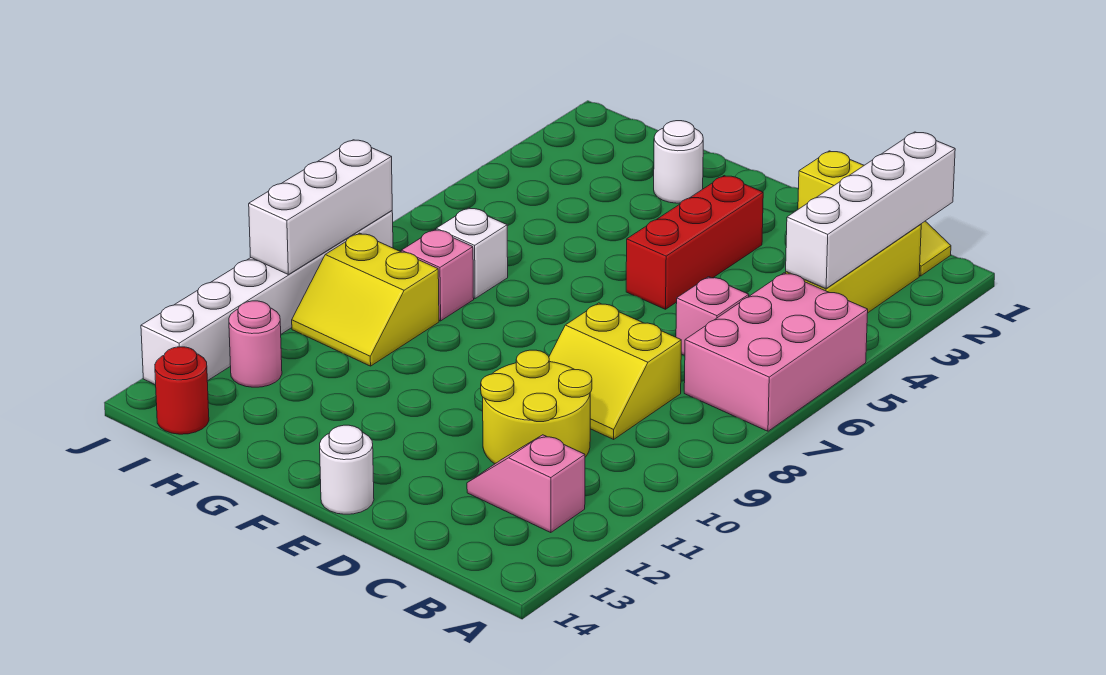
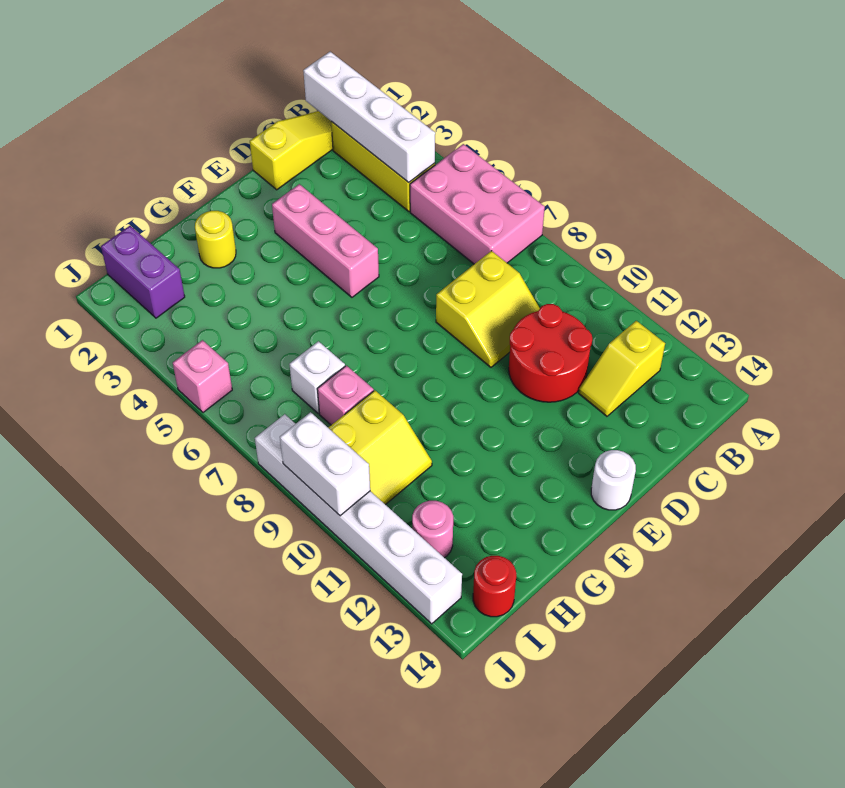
pink 1x2 slope [467,435,585,533] -> yellow 1x2 slope [579,321,665,416]
pink 1x1 brick [676,277,749,355] -> pink 1x1 brick moved to [173,340,232,412]
yellow 2x2 round brick [481,350,592,464] -> red 2x2 round brick [509,304,592,402]
red 1x3 brick [626,176,763,309] -> pink 1x3 brick [272,184,379,297]
white 1x1 round brick [654,121,703,203] -> yellow 1x1 round brick [195,211,236,268]
none -> purple 1x2 brick [101,226,185,318]
white 1x3 brick [249,140,392,275] -> white 1x2 brick [280,412,370,516]

